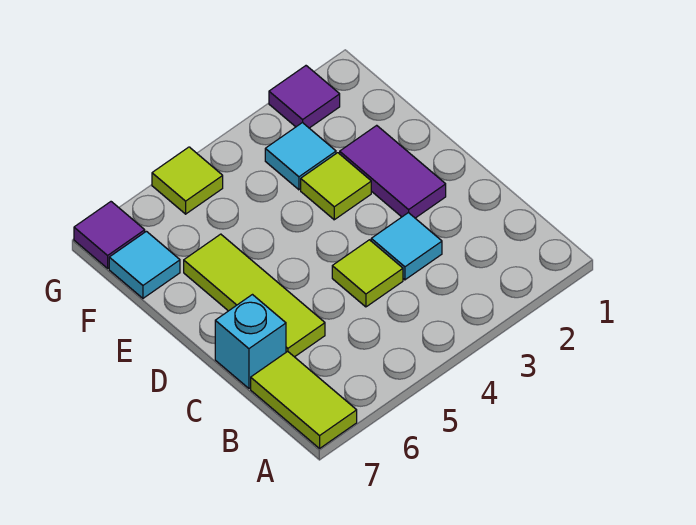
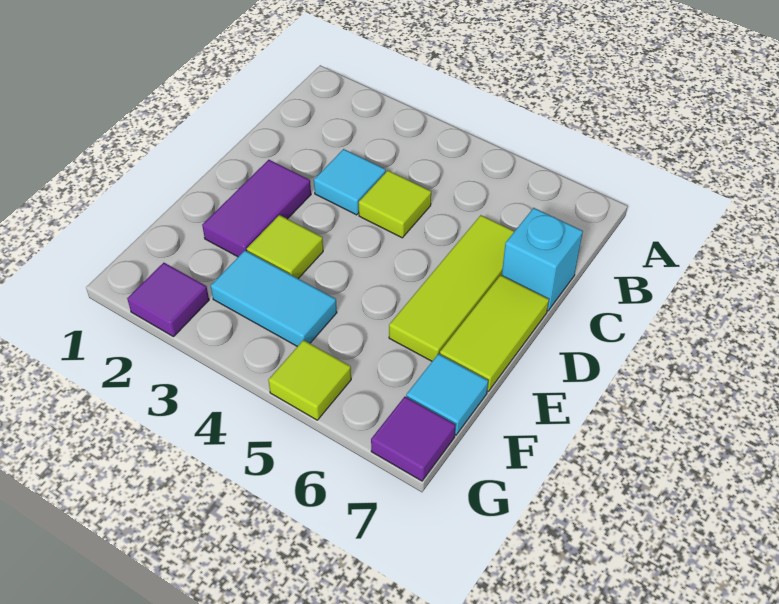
lime 1x2 tile [251,351,357,448] -> lime 1x2 tile moved to [440,275,549,391]
cyan 1x1 tile [265,123,336,190] -> cyan 1x2 tile [211,250,337,346]

